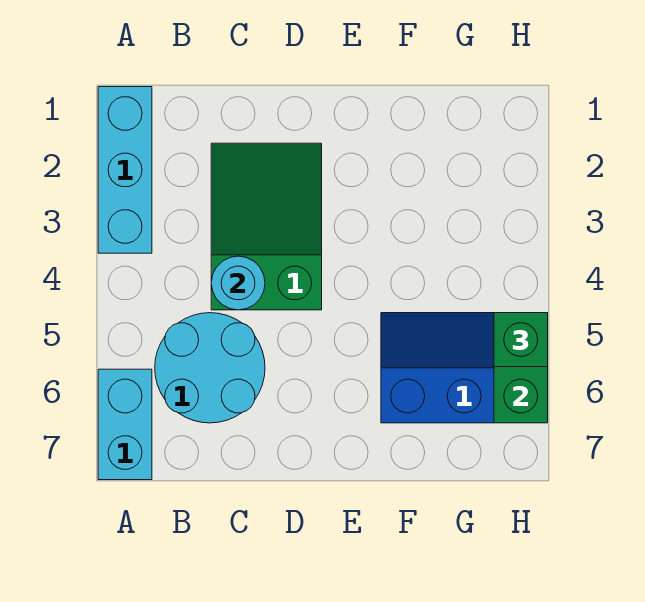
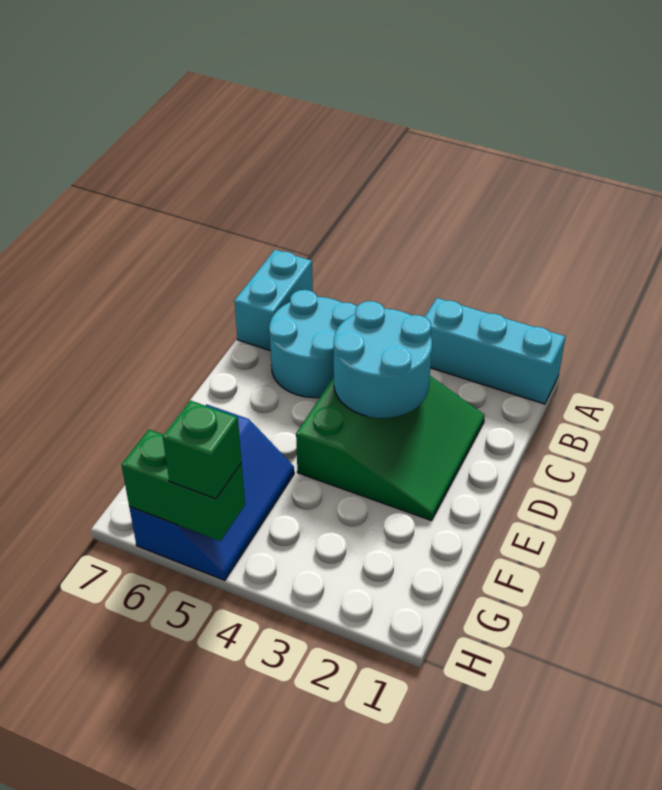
cyan 1x2 brick [98,369,152,480] -> cyan 1x2 brick turned to [234,250,313,351]
green 2x3 slope [211,143,322,310] -> green 3x3 slope [296,376,485,521]
cyan 1x1 round brick [211,256,265,310] -> cyan 2x2 round brick [334,301,432,418]

